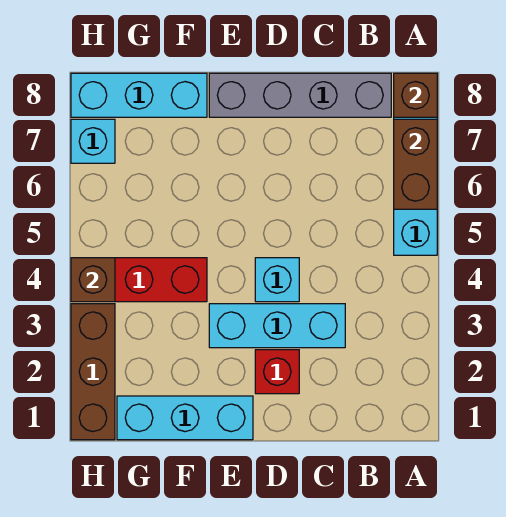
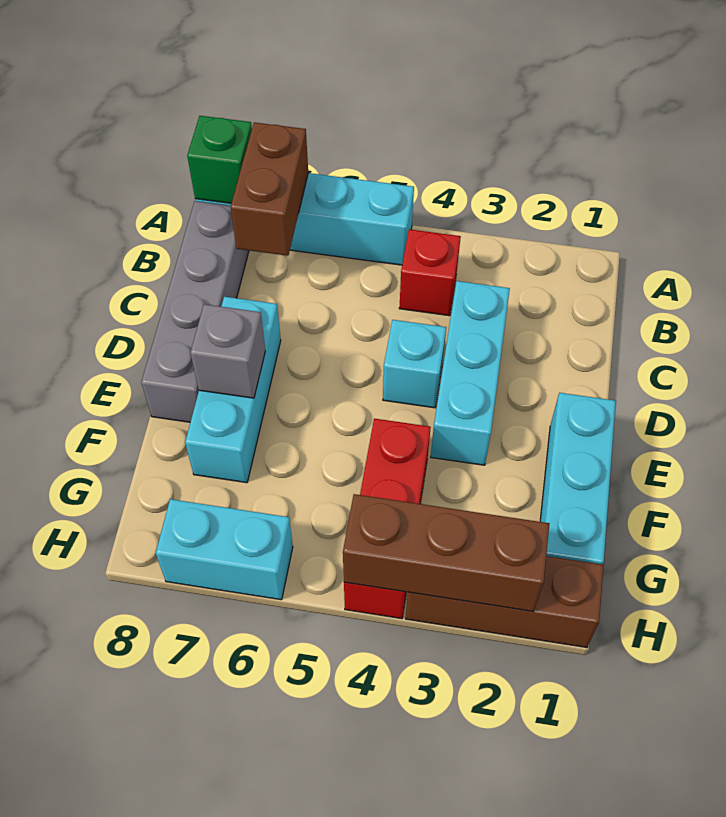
brown 1x2 brick [394,119,437,209] -> brown 1x2 brick turned to [231,122,308,256]
brown 1x1 brick [394,73,437,117] -> green 1x1 brick [187,116,252,203]
red 1x1 brick [255,350,299,394] -> red 1x1 brick moved to [399,229,461,316]
none -> grey 1x1 brick [190,304,265,398]
cyan 1x3 brick [71,73,207,117] -> cyan 1x3 brick moved to [185,297,281,483]
brown 1x1 brick [71,258,115,302] -> brown 1x3 brick [343,494,549,612]
cyan 1x1 brick [71,119,115,163] -> cyan 1x2 brick [156,499,293,600]

